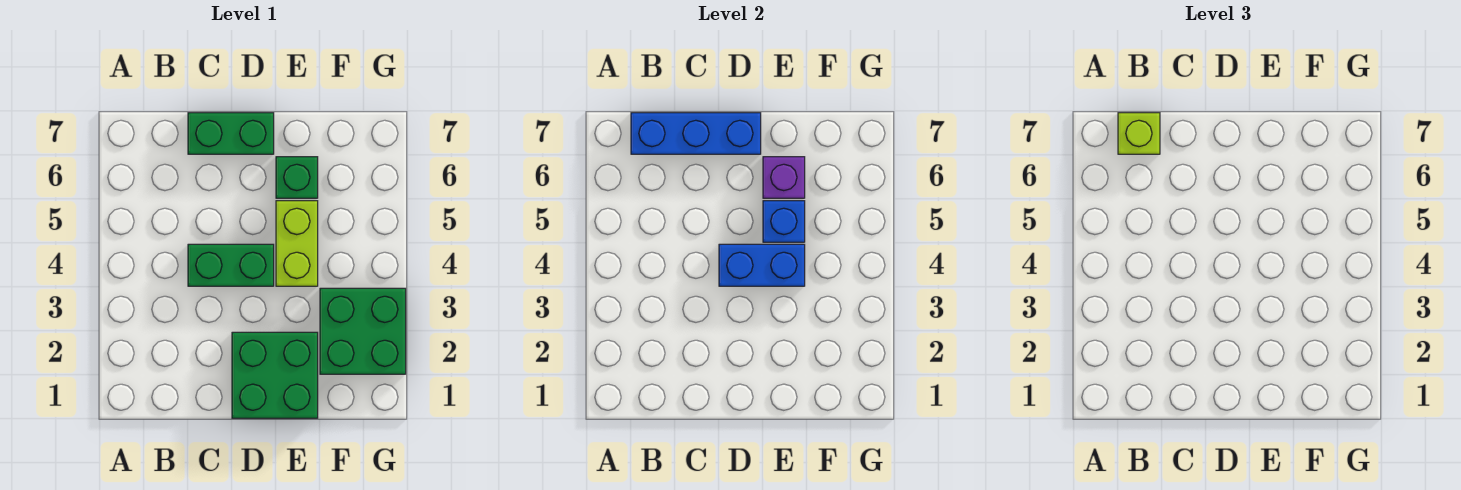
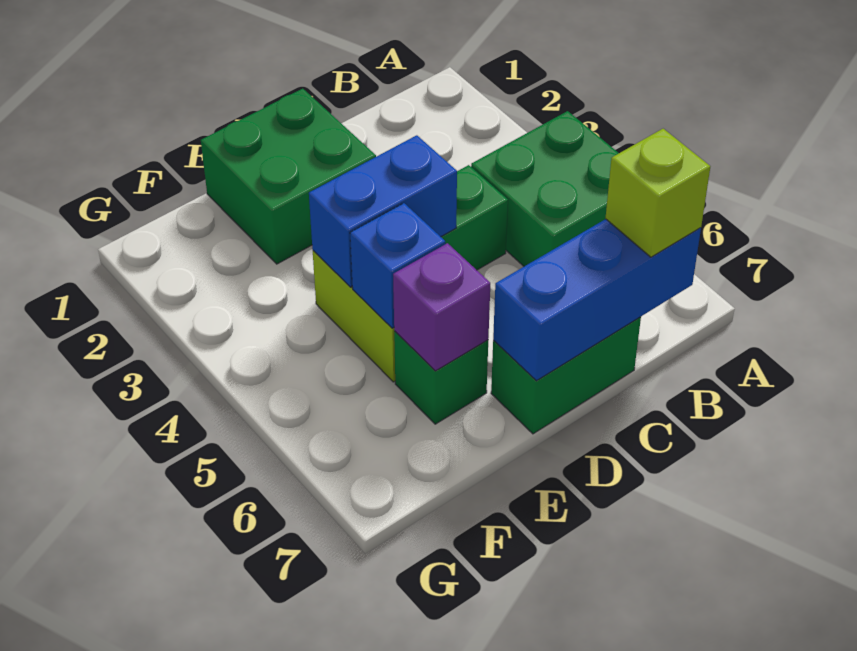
green 2x2 brick [320,288,406,374] -> green 2x2 brick moved to [471,111,619,266]

